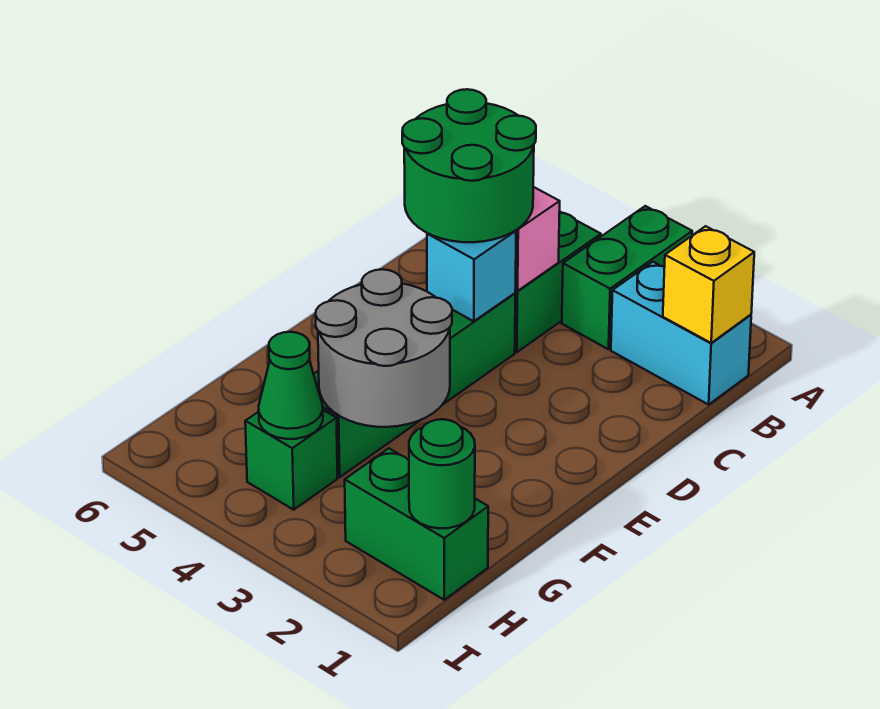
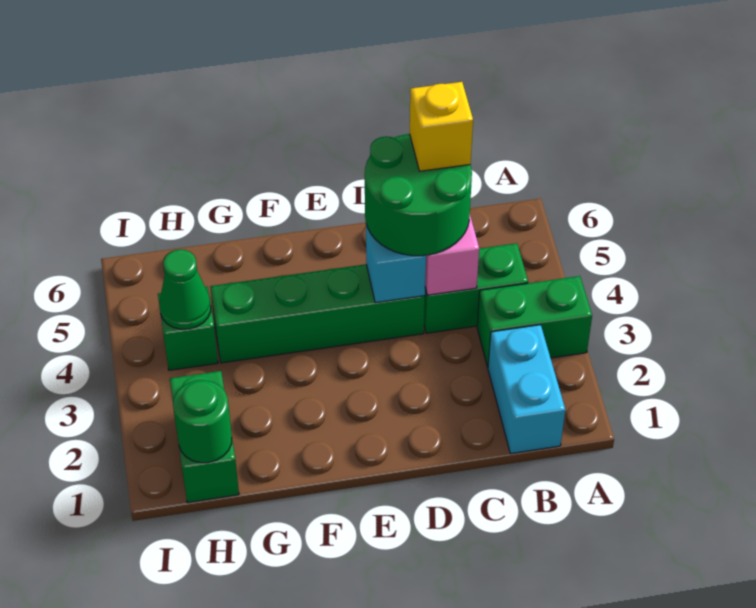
yellow 1x1 brick [663,226,754,343] -> yellow 1x1 brick moved to [410,82,473,171]
grey 2x2 round brick [316,269,452,427] -> none

